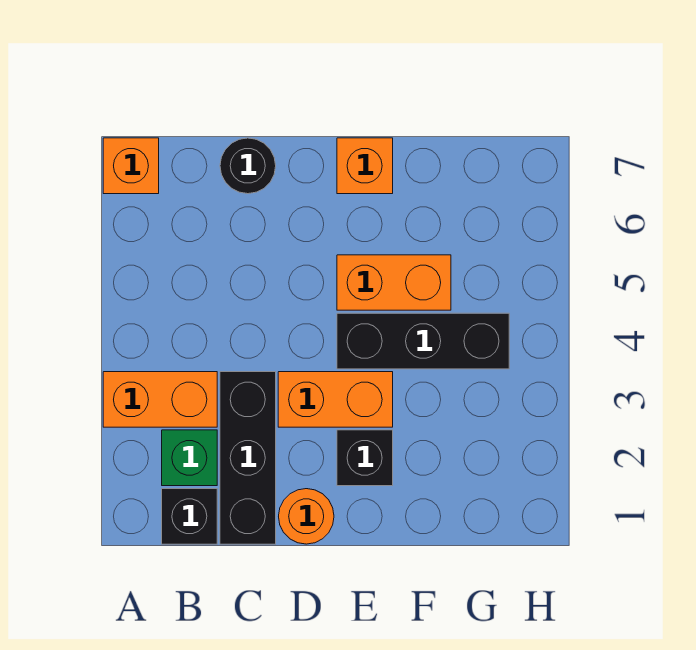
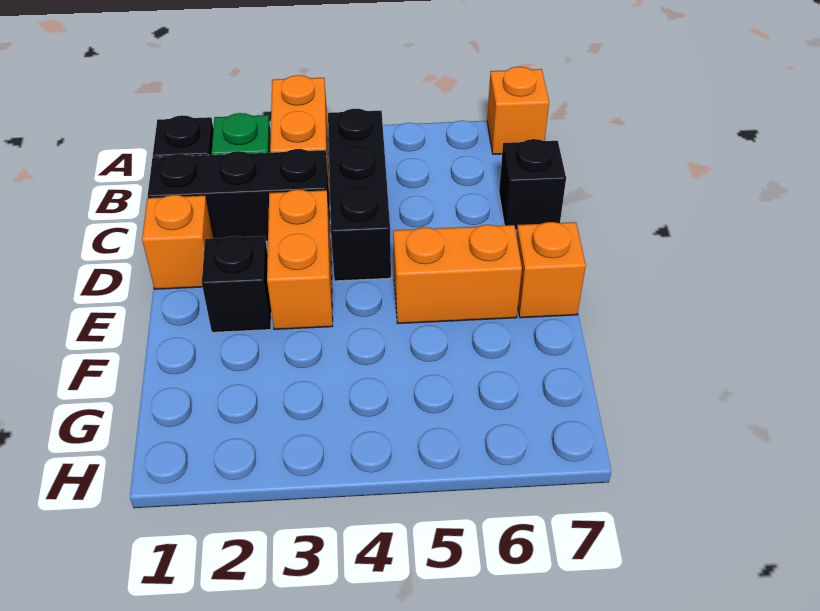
black 1x1 round brick [220,138,276,194] -> black 1x1 brick [499,139,566,230]
orange 1x1 round brick [279,489,334,544] -> orange 1x1 brick [142,195,213,289]
black 1x3 brick [337,313,509,369] -> black 1x3 brick moved to [328,109,391,281]
orange 1x2 brick [337,255,451,310] -> orange 1x2 brick turned to [393,225,522,323]

